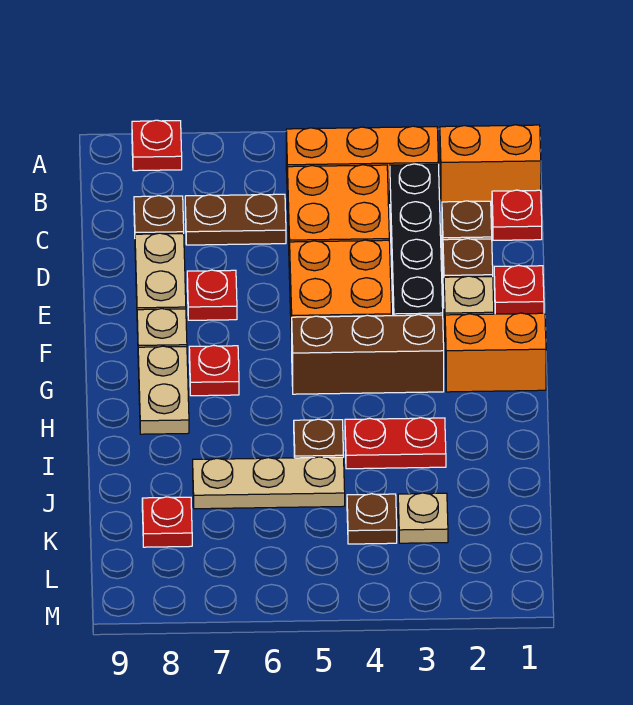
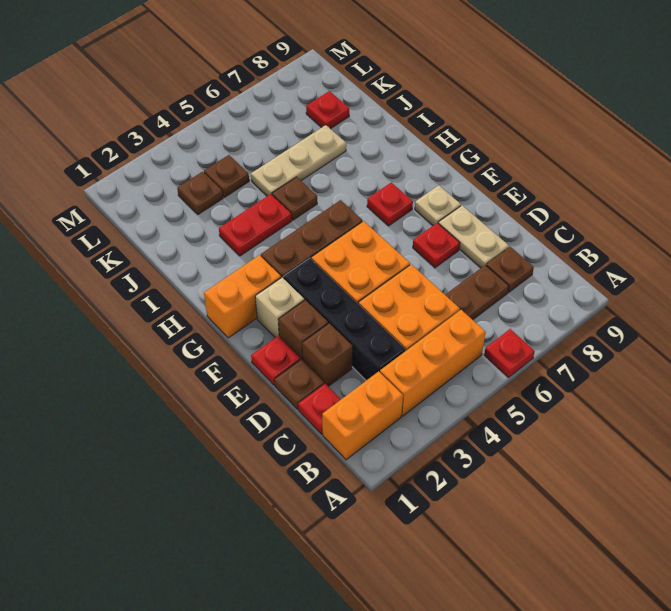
red 1x1 plate [132,120,182,171] -> red 1x1 plate moved to [484,329,535,377]
none -> brown 1x1 plate [274,359,324,409]
tan 1x2 plate [138,346,189,434] -> none
tan 1x1 plate [398,493,448,543] -> brown 1x1 plate [177,172,223,214]

